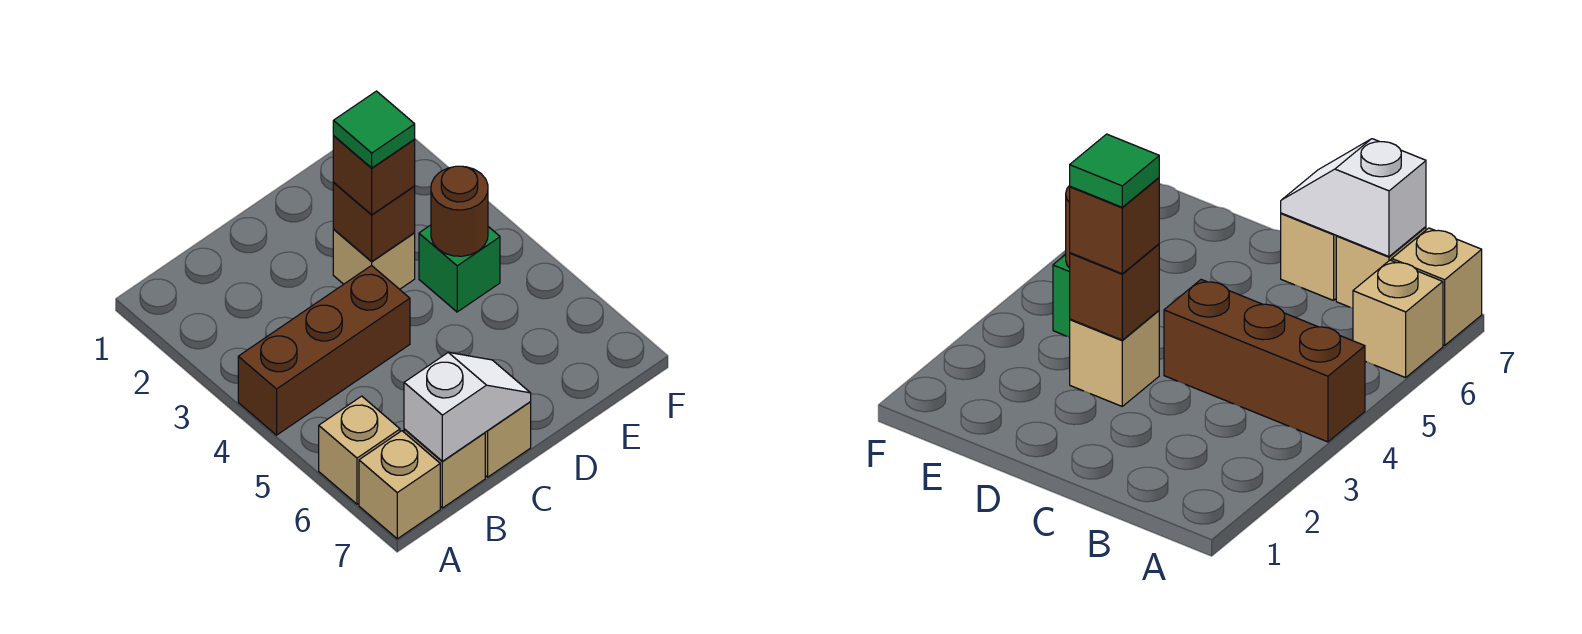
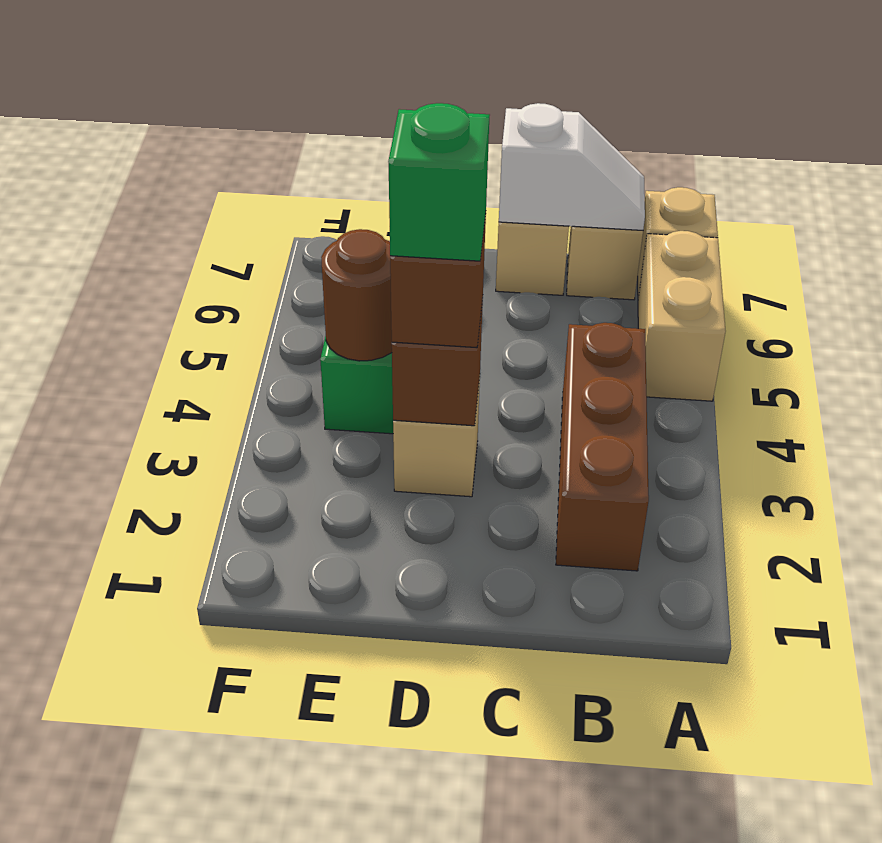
brown 1x3 brick [238,265,410,435] -> brown 1x3 brick turned to [556,323,649,571]
tan 1x1 brick [319,396,400,504] -> tan 1x2 brick [638,231,726,401]
white 1x2 slope [404,352,531,461] -> white 1x2 slope turned to [499,103,645,230]
green 1x1 tile [333,91,415,168] -> green 1x1 brick [388,103,489,261]

